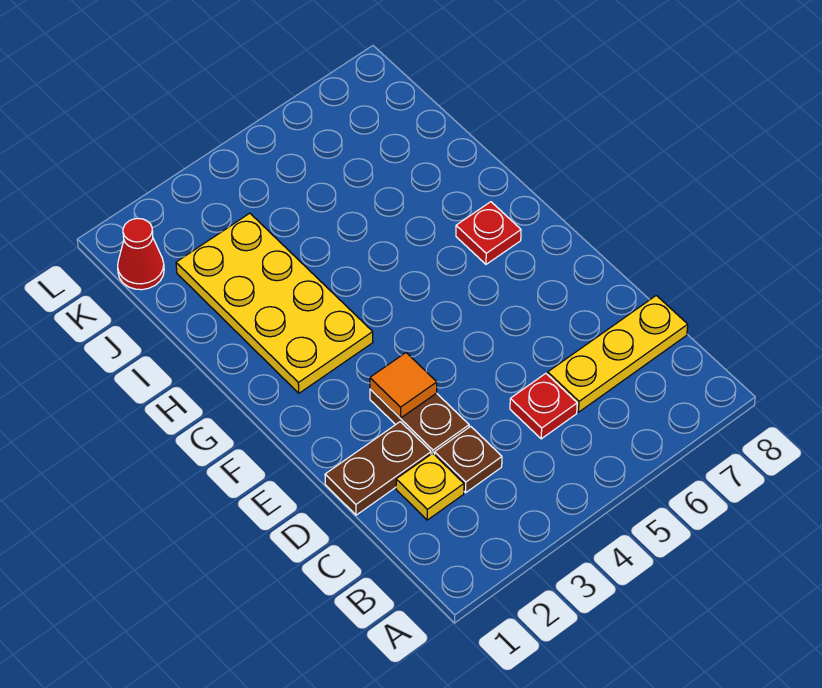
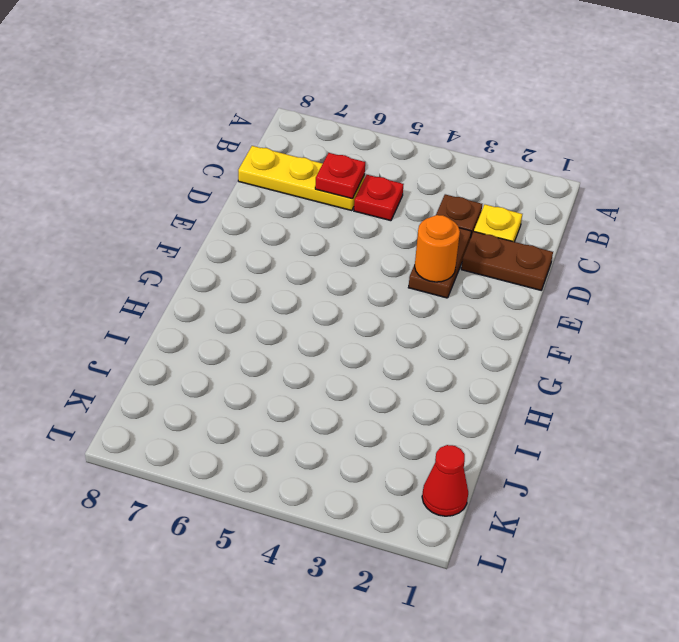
orange 1x1 tile [370,353,437,418] -> orange 1x1 round brick [415,215,460,282]
yellow 2x4 plate [176,213,373,393] -> none
red 1x1 plate [456,202,521,264] -> red 1x1 plate moved to [315,153,365,199]

